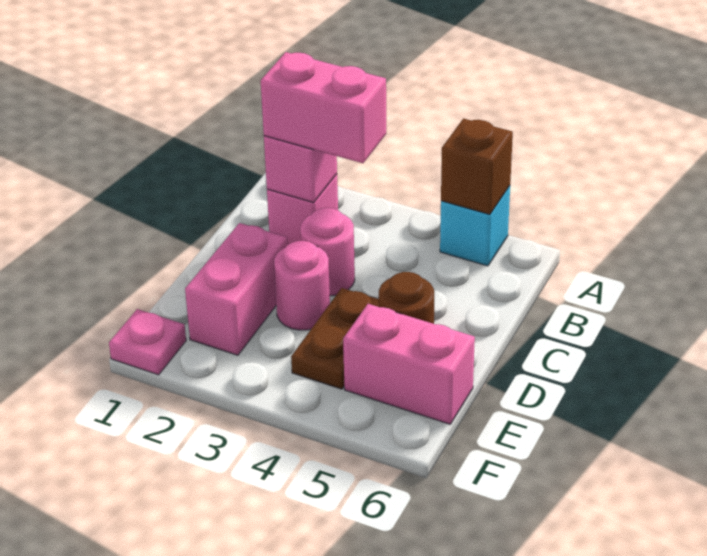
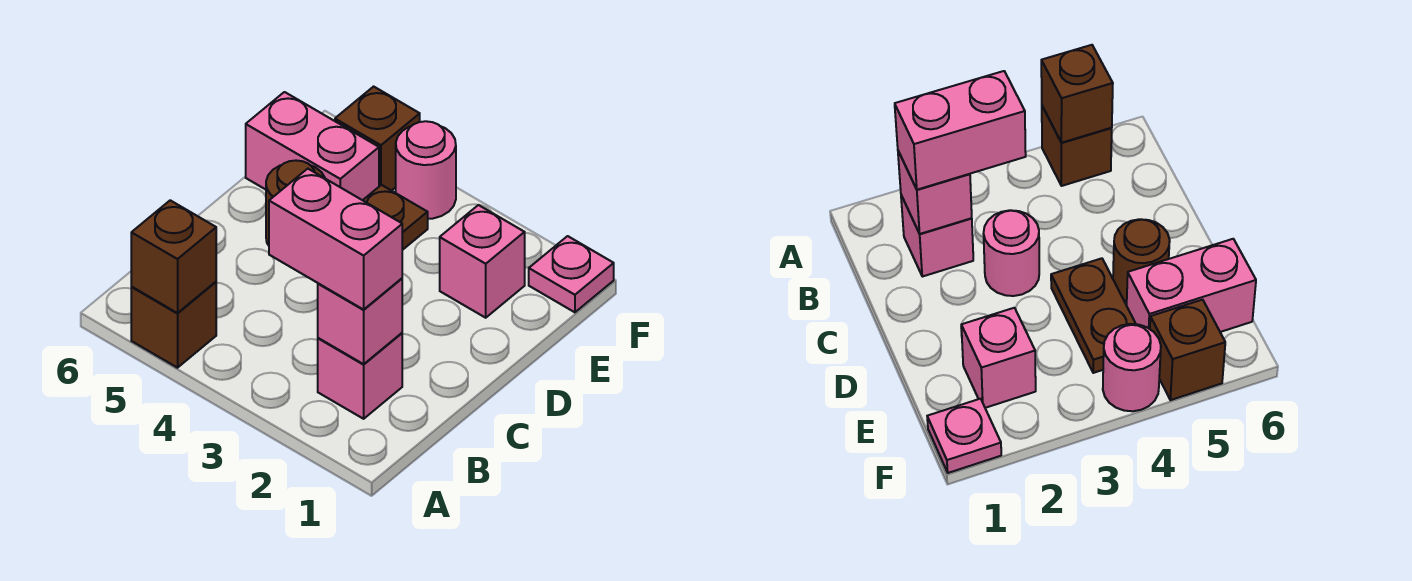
cyan 1x1 brick [440,186,510,266] -> brown 1x1 brick [131,282,216,368]
pink 1x2 brick [185,223,287,355] -> pink 1x1 brick [440,205,525,318]
pink 1x1 round brick [274,241,330,330] -> pink 1x1 round brick moved to [396,121,456,219]
none -> brown 1x1 brick [335,87,420,191]

